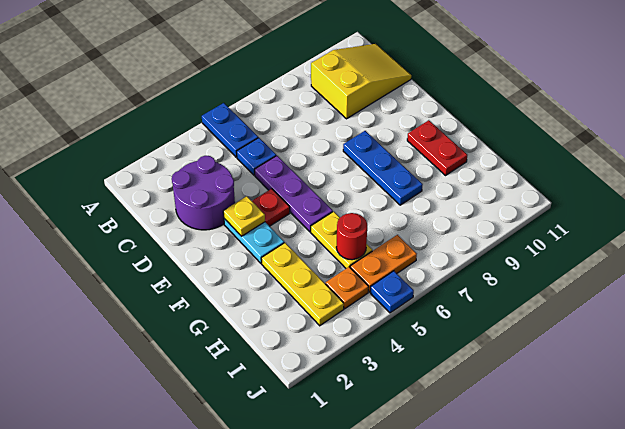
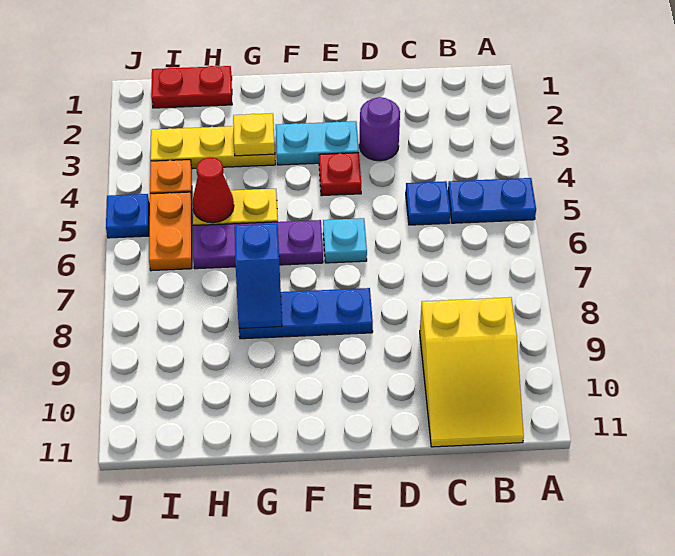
purple 2x2 round brick [172,156,235,230] -> purple 1x1 round brick [359,97,400,161]
purple 1x3 plate [255,156,333,232] -> purple 1x3 plate moved to [193,220,323,269]
yellow 1x1 plate [223,196,265,236] -> yellow 1x1 plate moved to [233,113,275,156]
none -> cyan 1x1 plate [323,218,367,263]
red 1x2 plate [407,120,467,175] -> red 1x2 plate moved to [151,66,232,108]
none -> blue 1x2 slope [235,224,282,328]
red 1x1 round brick [336,213,367,260] -> red 1x1 cone [192,157,234,223]

